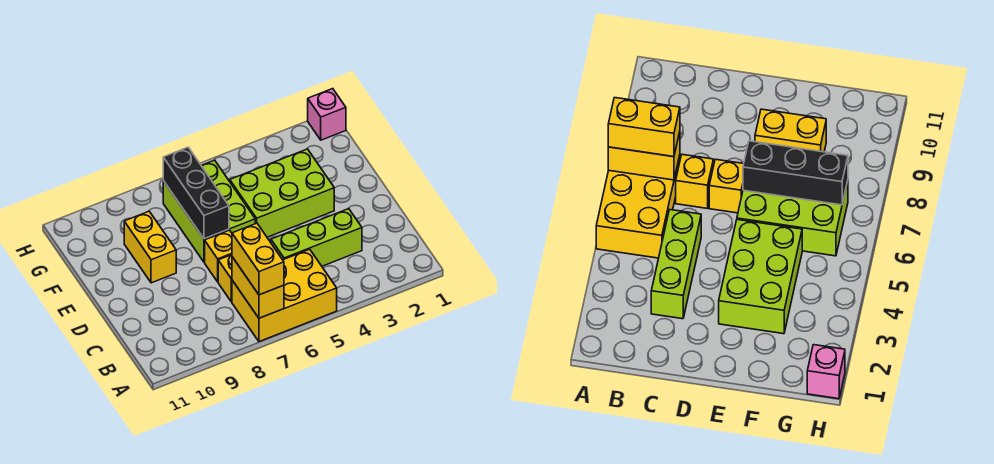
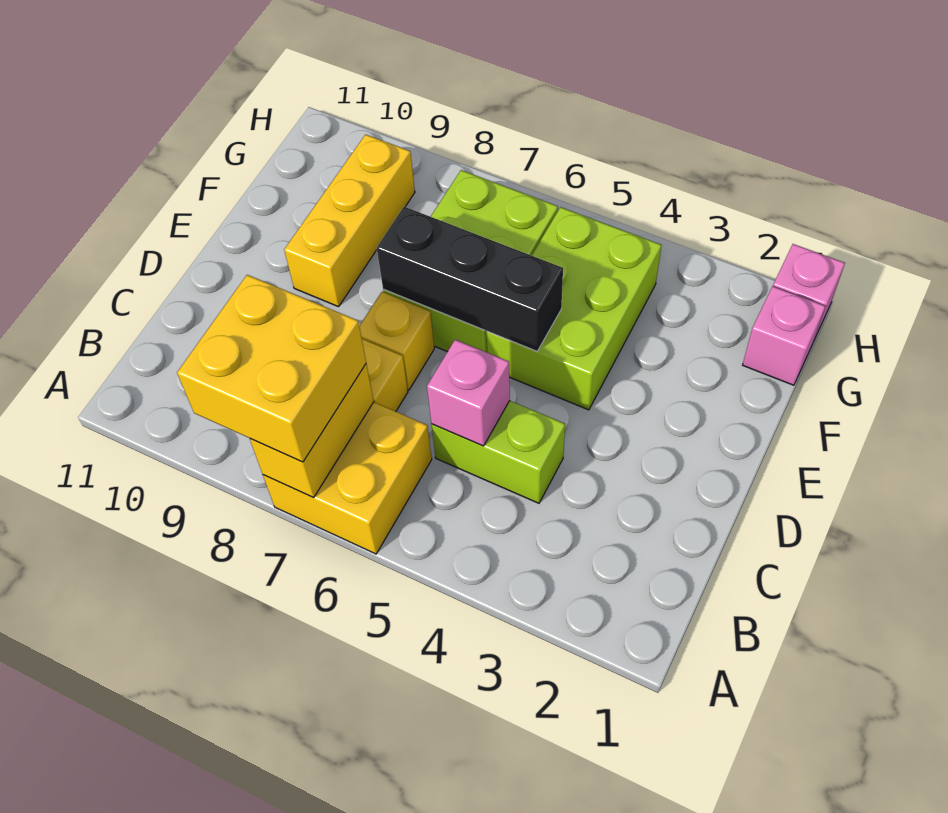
yellow 2x3 brick [232,249,337,342] -> yellow 2x2 brick [263,402,432,554]
yellow 1x2 brick [232,223,284,295] -> yellow 2x2 brick [177,275,366,462]
lime 1x3 brick [271,209,362,266] -> lime 1x2 brick [432,401,565,503]
none -> pink 1x1 brick [427,340,510,446]
lime 2x3 brick [230,149,334,237] -> lime 2x3 brick turned to [487,207,661,410]
black 1x3 brick [163,147,229,239] -> black 1x3 brick turned to [377,207,563,351]
yellow 1x2 brick [124,211,176,283] -> yellow 1x3 brick [284,134,415,307]
none -> pink 1x1 brick [743,286,826,385]

